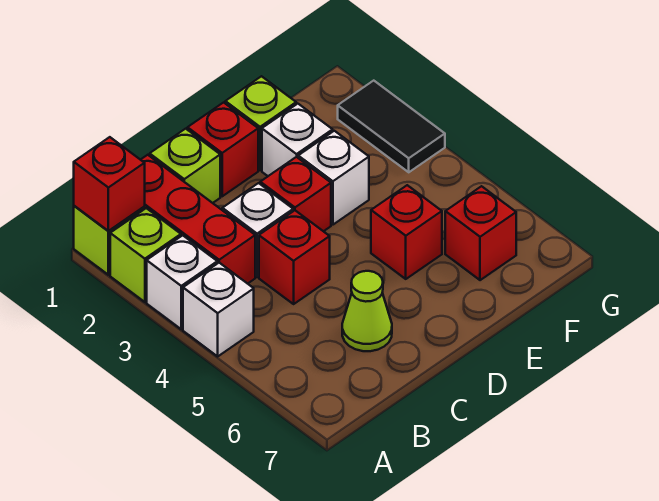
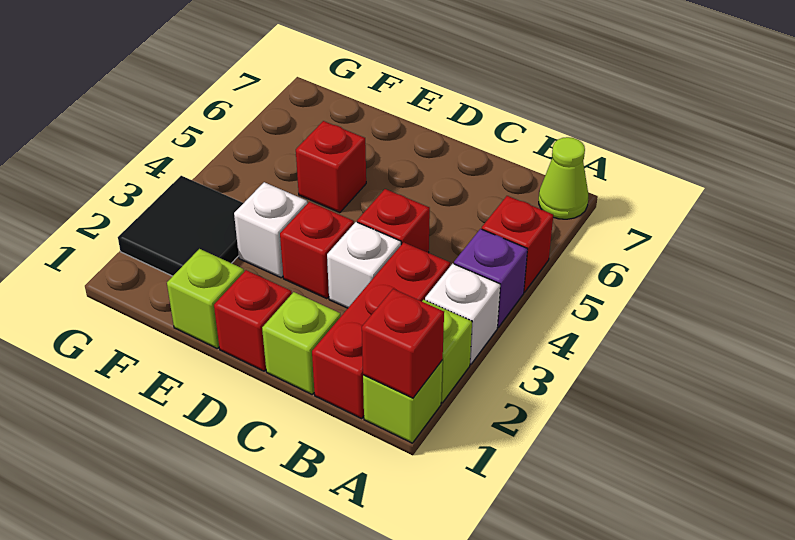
white 1x1 brick [183,263,254,356] -> purple 1x1 brick [454,229,527,327]
lime 1x1 cone [342,271,392,351] -> lime 1x1 cone moved to [539,137,588,219]
white 1x1 brick [262,104,333,176] -> none
red 1x1 brick [445,186,516,280] -> red 1x1 brick moved to [482,196,553,292]
black 1x2 tile [338,81,445,172] -> black 2x2 tile [118,176,243,276]

